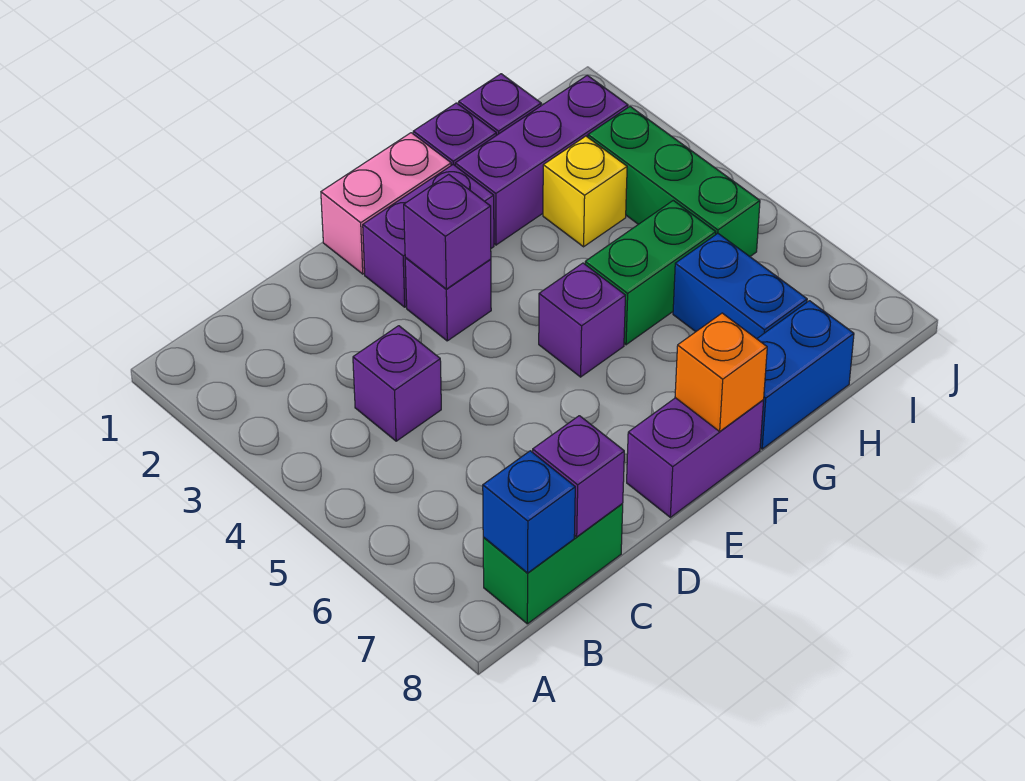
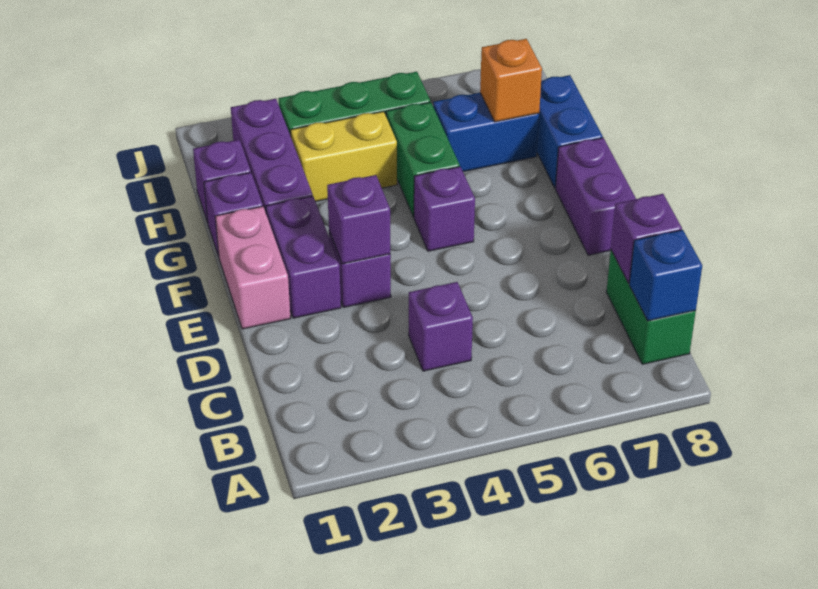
orange 1x1 brick [675,313,767,431] -> orange 1x1 brick moved to [480,39,542,122]
yellow 1x1 brick [543,136,627,247] -> yellow 1x2 brick [291,111,397,202]

